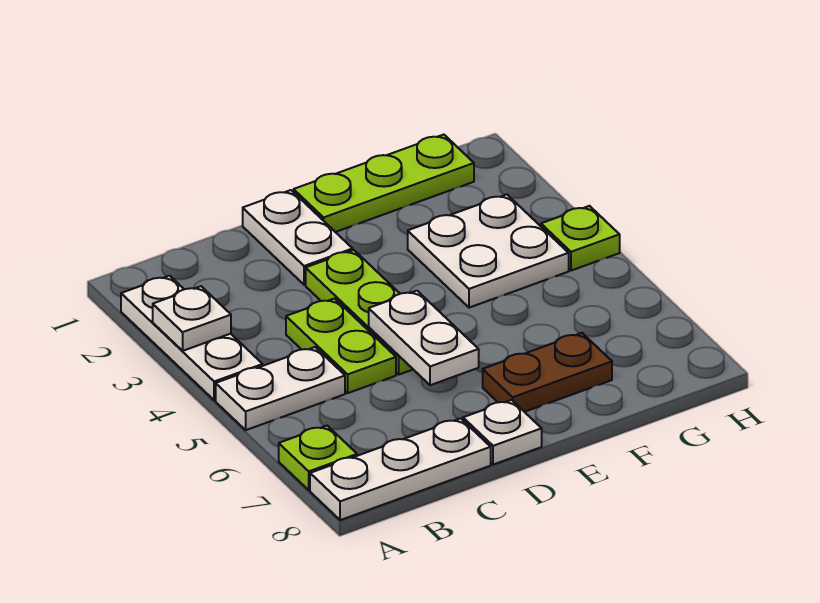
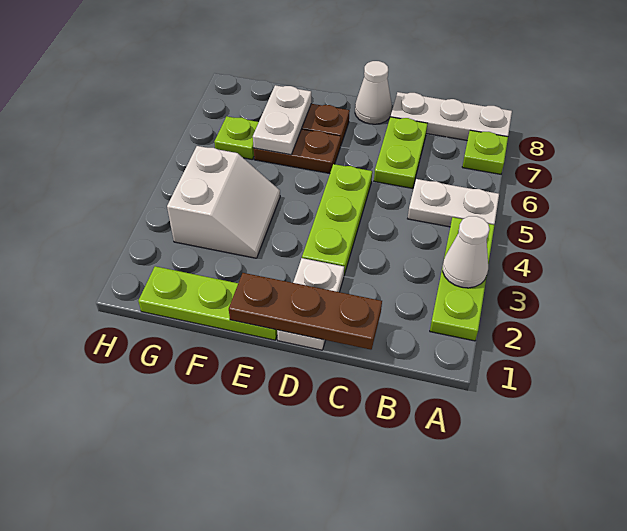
white 1x3 plate [121,276,263,400] -> lime 1x3 plate [430,217,494,341]
white 1x1 plate [153,286,231,351] -> white 1x1 cone [443,216,490,288]
none -> brown 1x3 plate [229,273,382,350]
lime 1x2 plate [286,299,396,393] -> lime 1x2 plate moved to [374,117,428,189]
white 1x2 plate [369,291,479,385] -> white 1x2 plate moved to [253,85,311,155]
white 1x1 plate [463,400,542,465] -> white 1x1 cone [355,61,392,124]
none -> brown 1x2 plate [254,129,341,174]
white 2x2 plate [408,195,569,308] -> white 2x2 slope [167,146,280,258]
lime 1x1 plate [541,206,620,271] -> lime 1x1 plate moved to [214,116,259,159]

